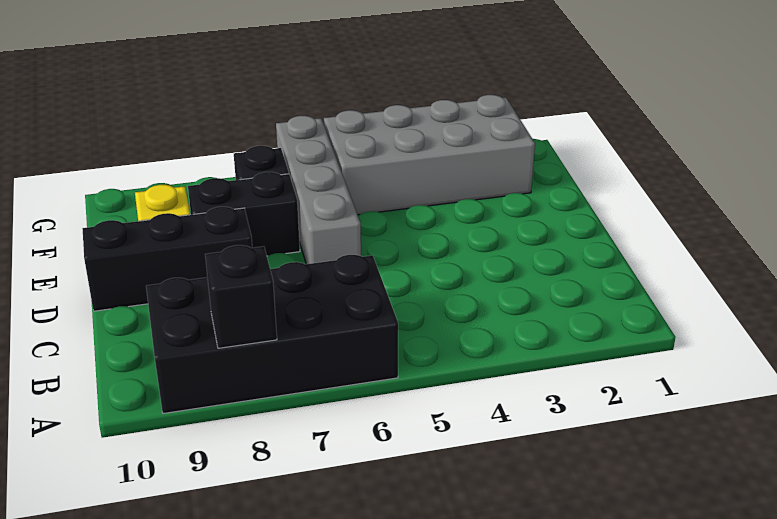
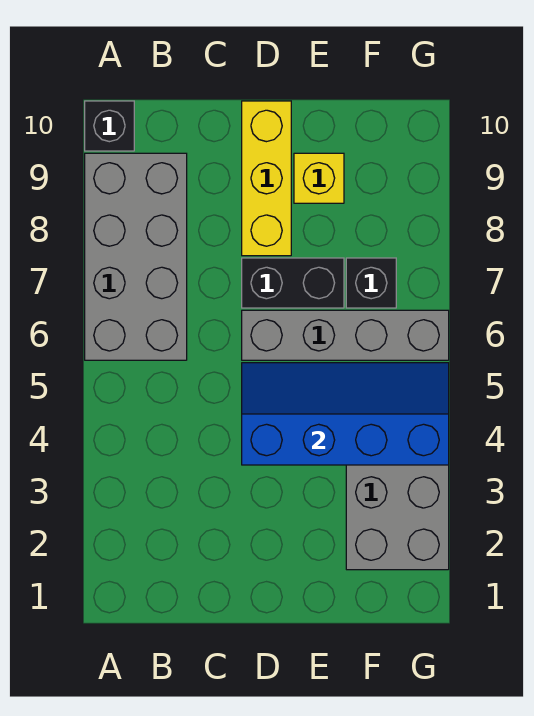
black 2x4 brick [146,255,398,414] -> grey 2x4 brick [85,153,187,360]
black 1x1 brick [205,245,277,348] -> black 1x1 brick moved to [85,101,134,151]
none -> blue 2x4 slope [242,363,449,465]
black 1x3 brick [82,207,252,311] -> yellow 1x3 brick [242,101,291,256]
black 1x2 brick [188,172,300,256] -> black 1x2 brick turned to [242,258,344,308]

